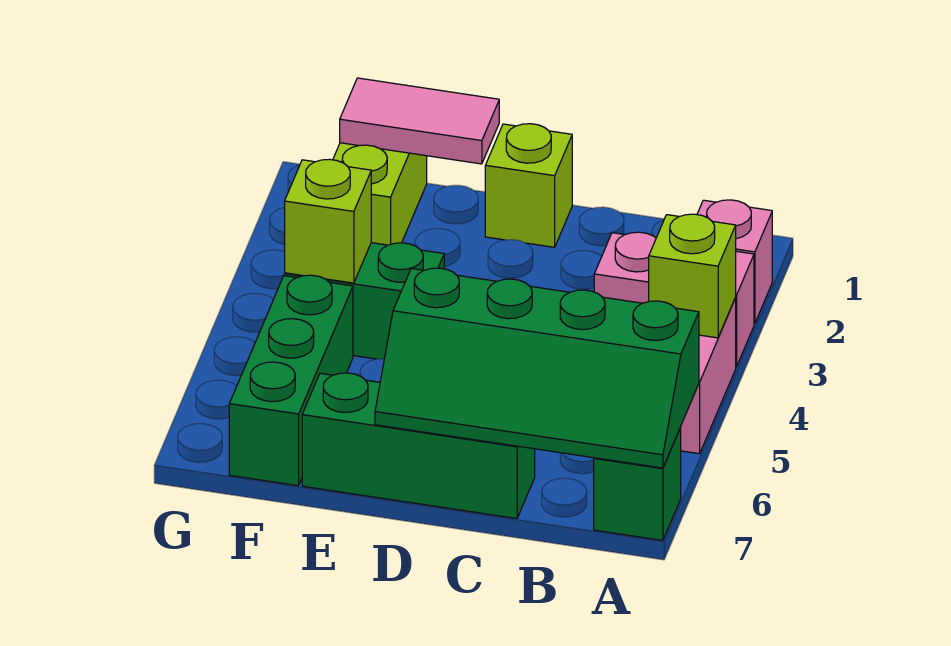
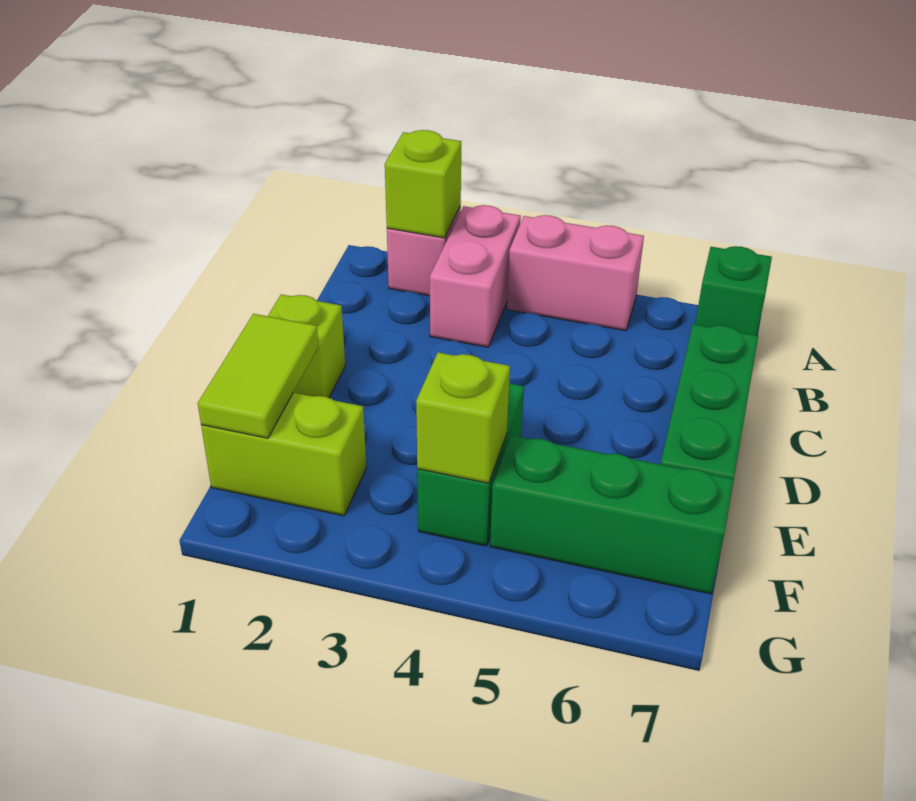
lime 1x1 brick [649,214,736,338] -> lime 1x1 brick moved to [385,130,461,238]
green 2x4 slope [375,268,699,468] -> none
pink 1x2 tile [340,78,499,164] -> lime 1x2 tile [198,314,318,438]

